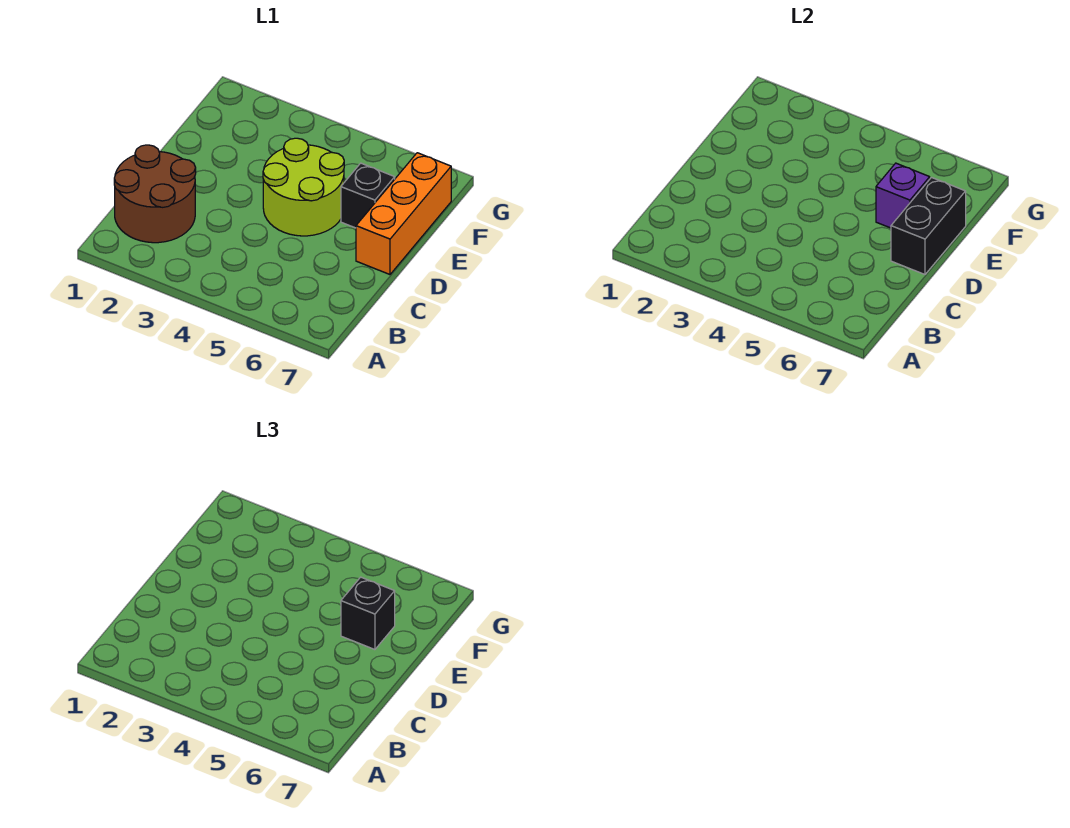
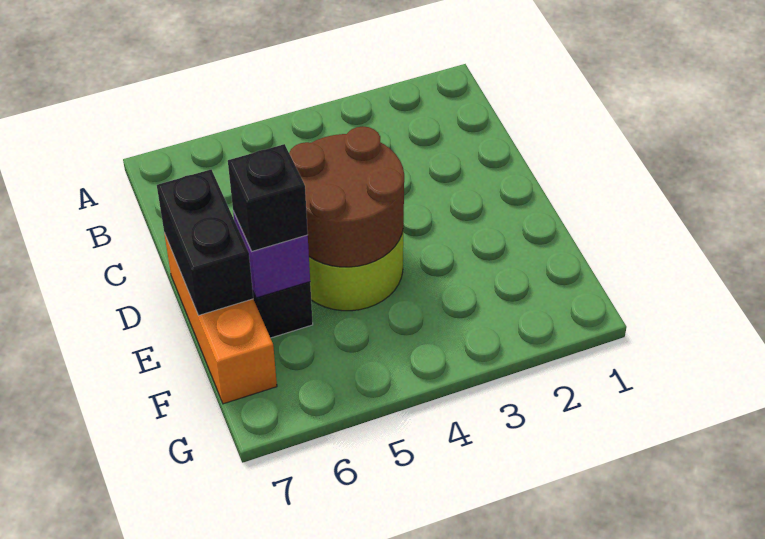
brown 2x2 round brick [114,145,196,243] -> brown 2x2 round brick moved to [289,126,404,267]

